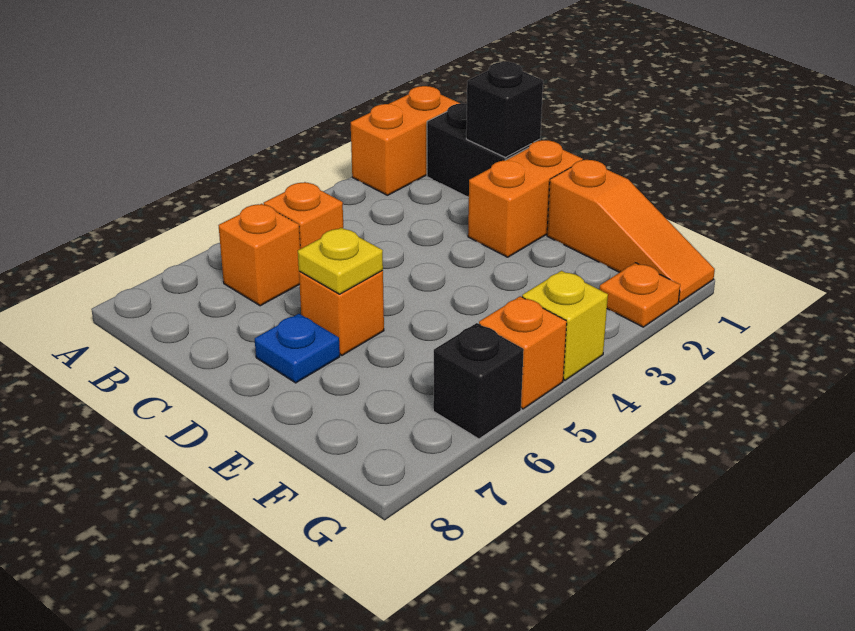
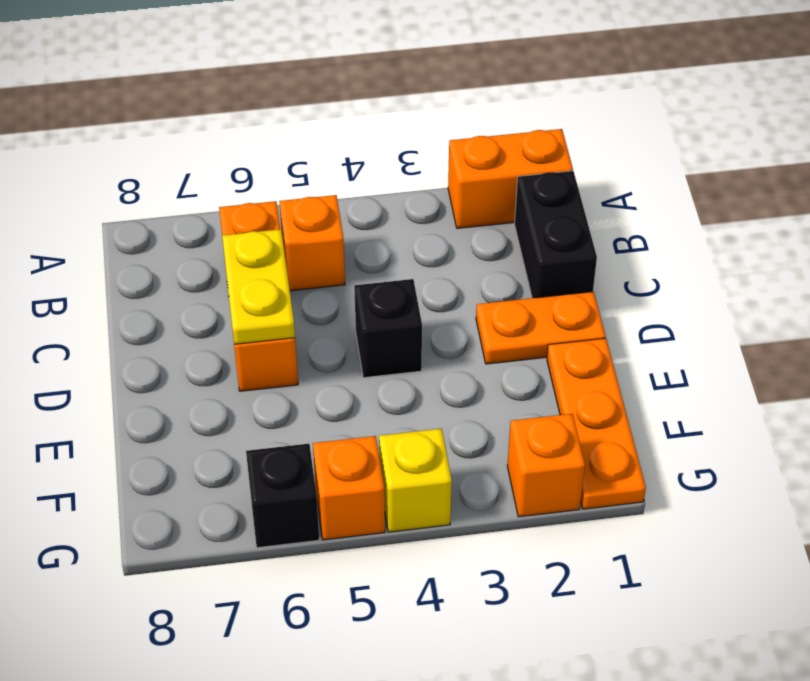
black 1x1 brick [466,62,543,157] -> black 1x1 brick moved to [354,279,422,378]
orange 1x2 brick [468,140,583,257] -> orange 1x2 plate [476,292,606,364]
yellow 1x1 plate [298,228,383,294] -> yellow 1x2 plate [222,229,295,344]
blue 1x1 plate [255,314,340,383] -> none
orange 1x3 slope [547,160,715,302] -> orange 1x3 plate [547,338,646,509]
orange 1x1 plate [600,263,680,327] -> orange 1x1 brick [507,414,585,517]

